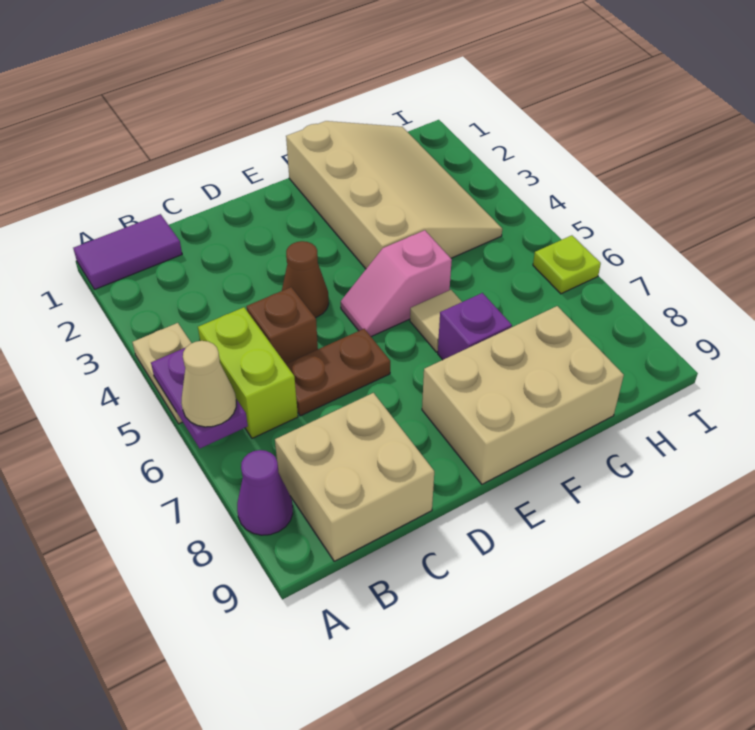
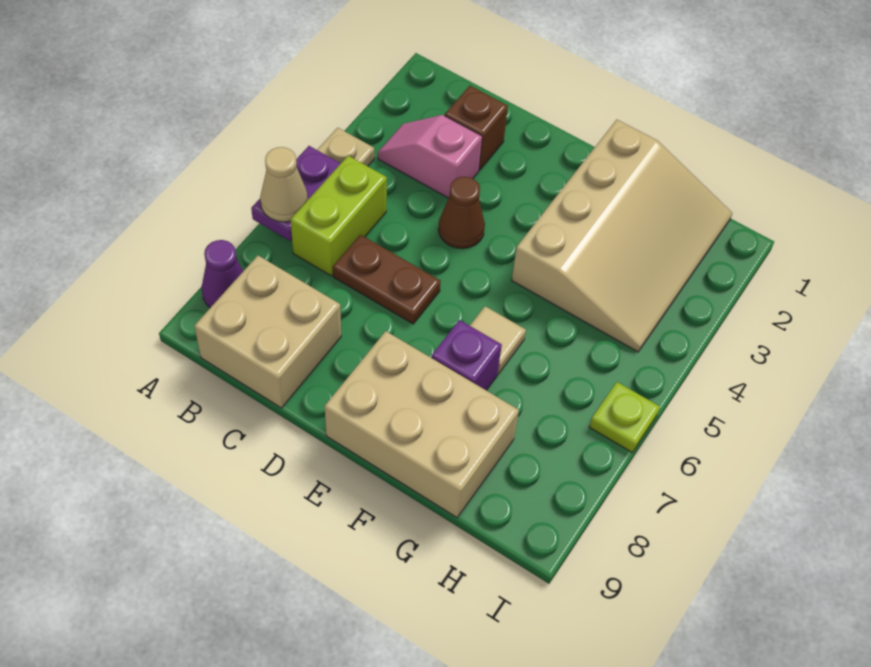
purple 1x2 tile [73,214,182,289] -> none
brown 1x1 brick [247,287,318,364] -> brown 1x1 brick moved to [445,86,508,170]
pink 1x2 slope [341,230,452,337] -> pink 1x2 slope moved to [378,115,482,198]

